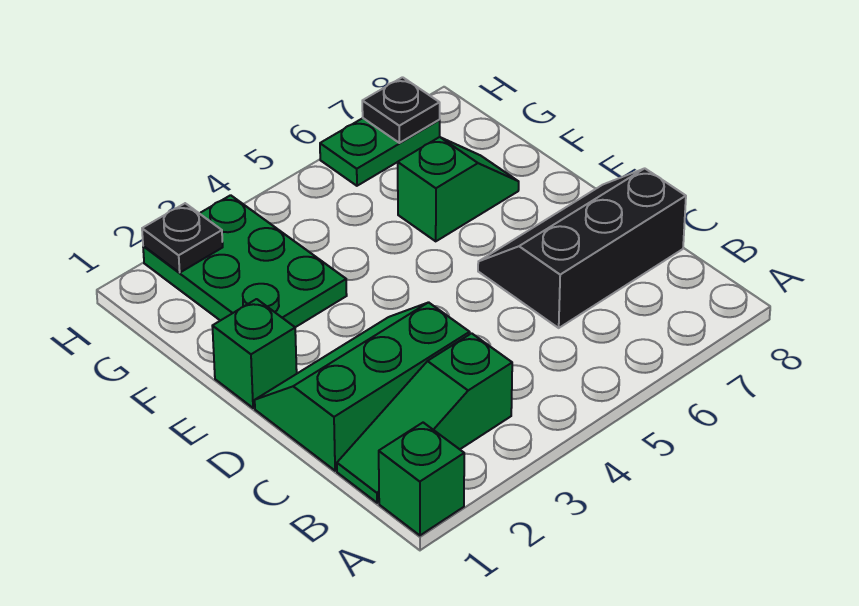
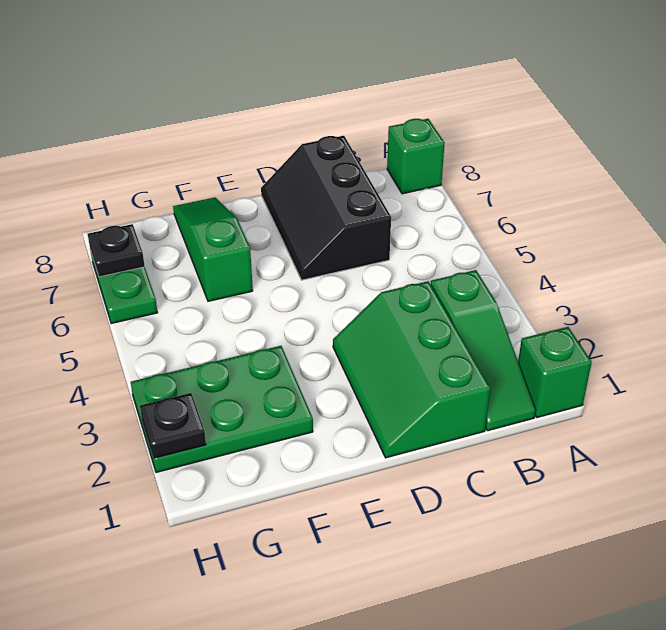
green 1x1 brick [212,299,297,408] -> green 1x1 brick moved to [387,119,445,194]
green 1x2 slope [398,137,519,241] -> green 1x3 slope [173,197,253,301]

